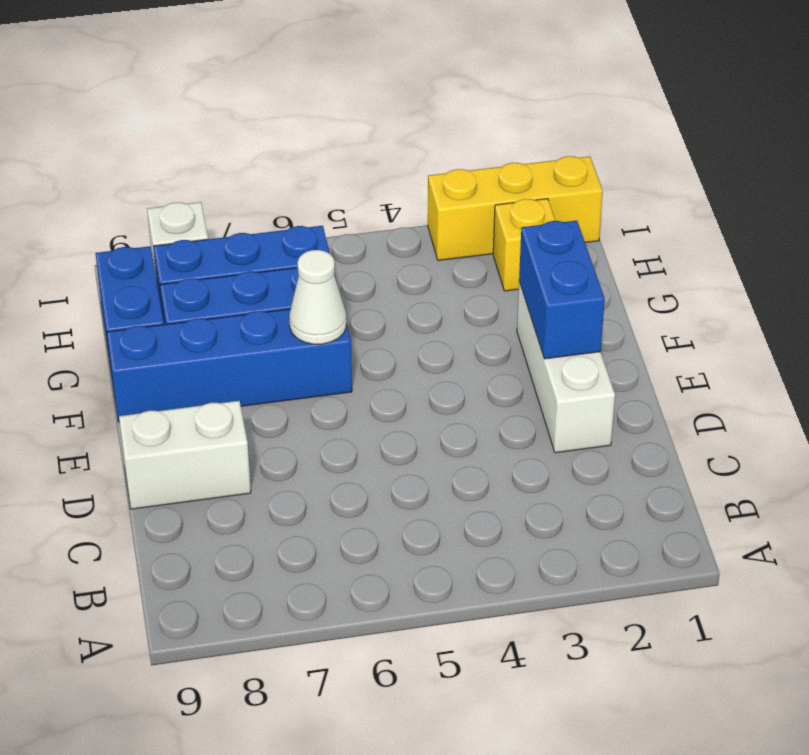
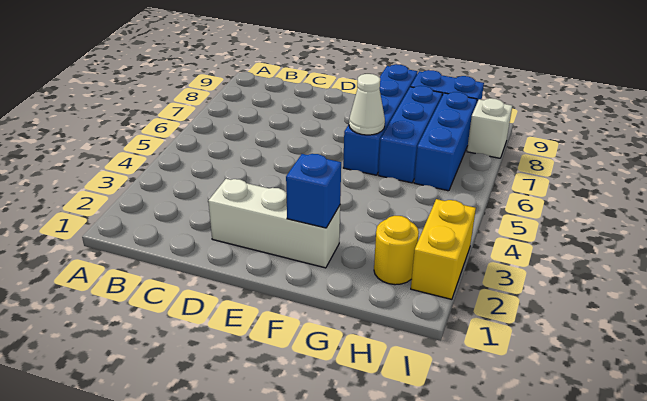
white 1x2 brick [119,401,251,509] -> none
blue 1x2 brick [519,221,605,359] -> blue 1x1 brick [286,154,341,228]
yellow 1x1 brick [493,199,556,291] -> yellow 1x1 round brick [374,216,419,285]
yellow 1x3 brick [428,156,603,260] -> yellow 1x2 brick [411,199,476,299]

